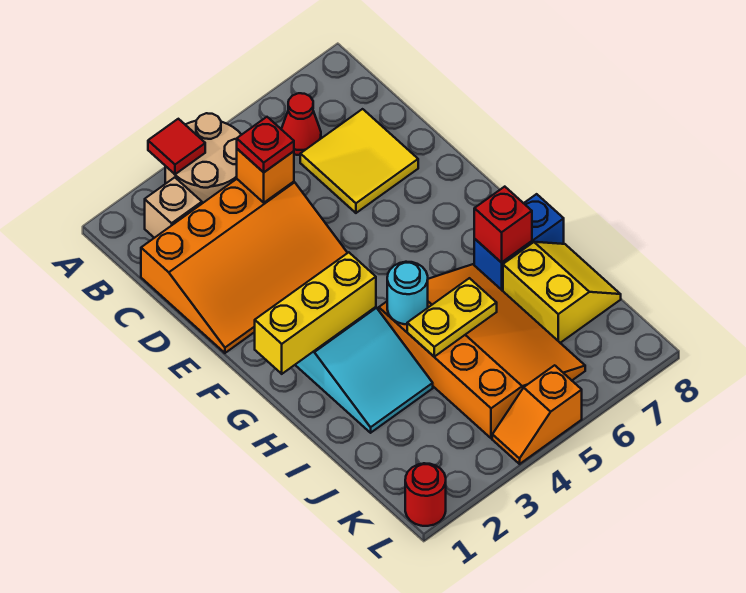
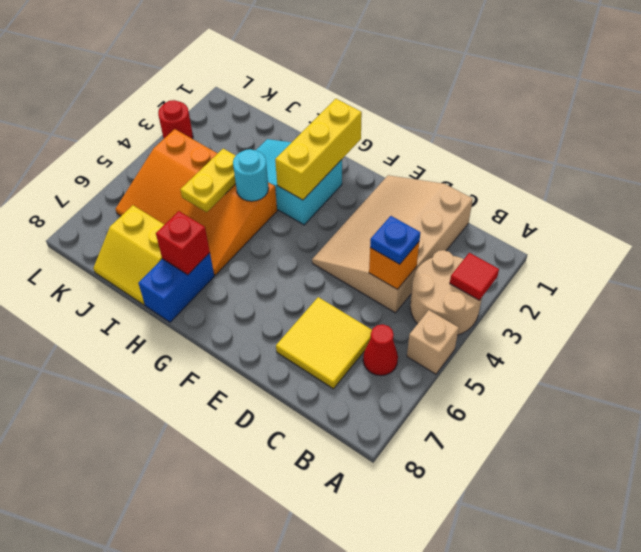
tan 1x1 brick [145,177,202,238] -> tan 1x1 brick moved to [407,310,459,374]
orange 3x4 slope [141,179,347,353] -> tan 3x4 slope [312,175,473,313]
red 1x1 plate [237,117,294,172] -> blue 1x1 plate [370,216,420,264]
red 1x1 round brick [405,463,446,526] -> red 1x1 round brick moved to [158,100,193,139]
orange 1x2 slope [492,365,582,464] -> none

